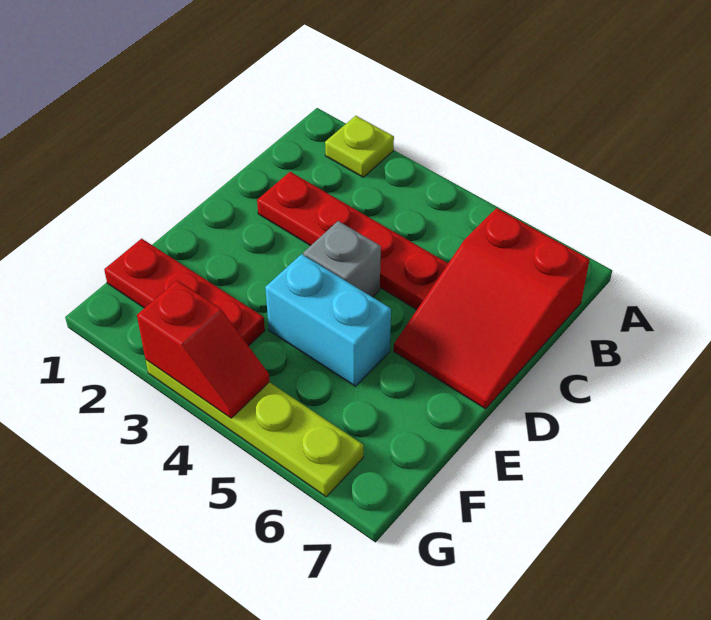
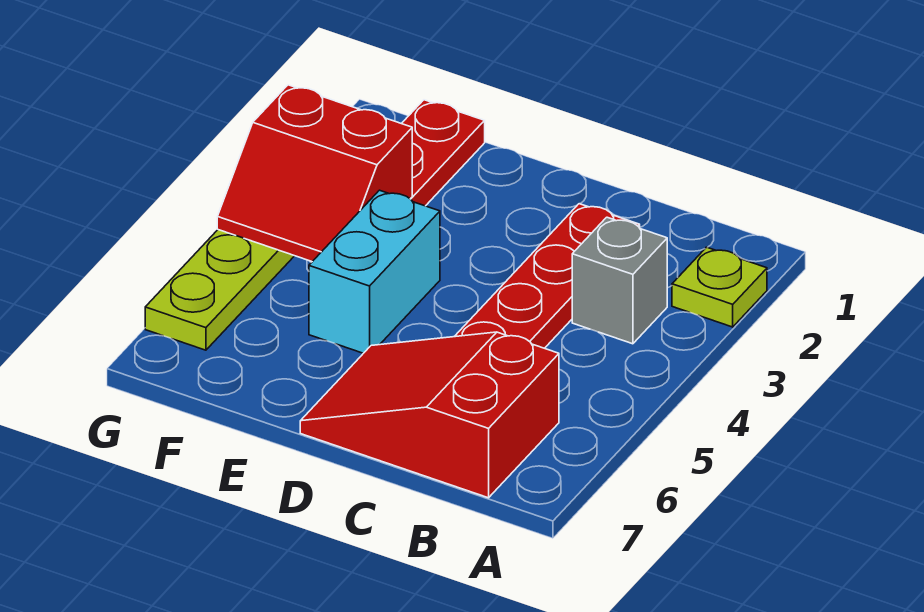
grey 1x1 brick [303,221,381,297] -> grey 1x1 brick moved to [572,217,667,344]
red 1x2 slope [137,280,270,418] -> red 2x2 slope [217,85,412,262]

